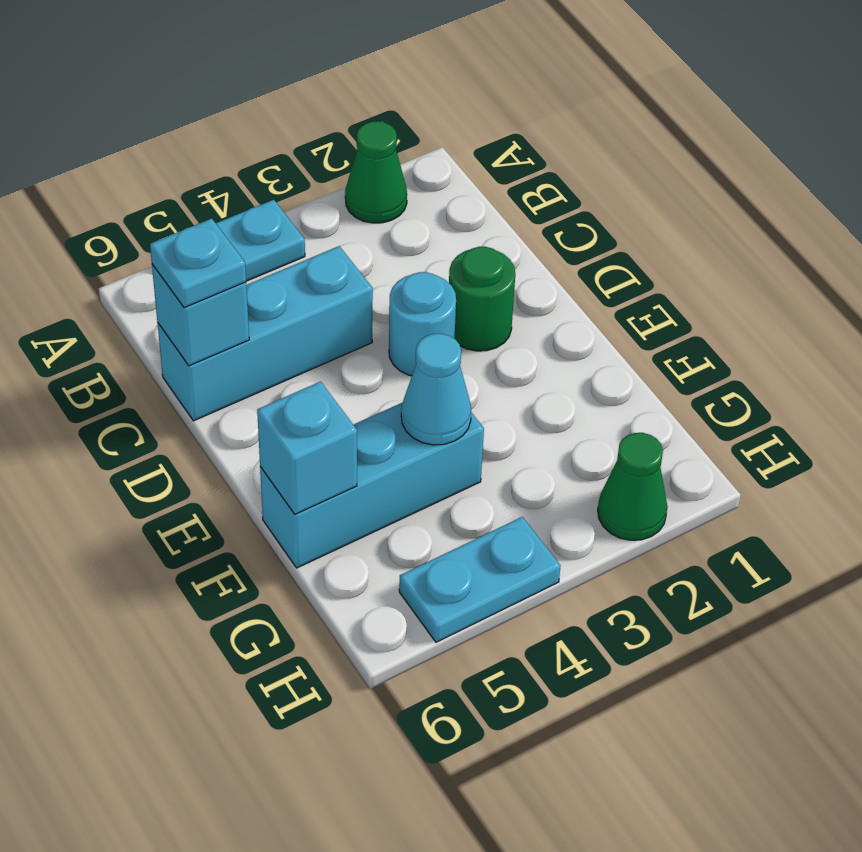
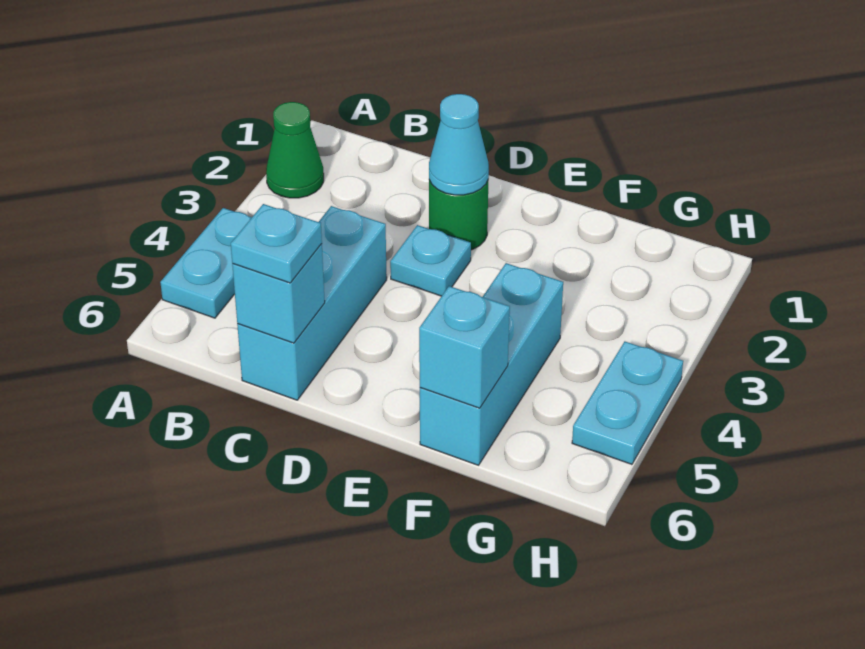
cyan 1x1 round brick [389,272,456,376] -> cyan 1x1 plate [390,225,471,296]
cyan 1x1 cone [401,334,471,445] -> cyan 1x1 cone moved to [429,94,489,195]
green 1x1 cone [598,433,667,540] -> none

